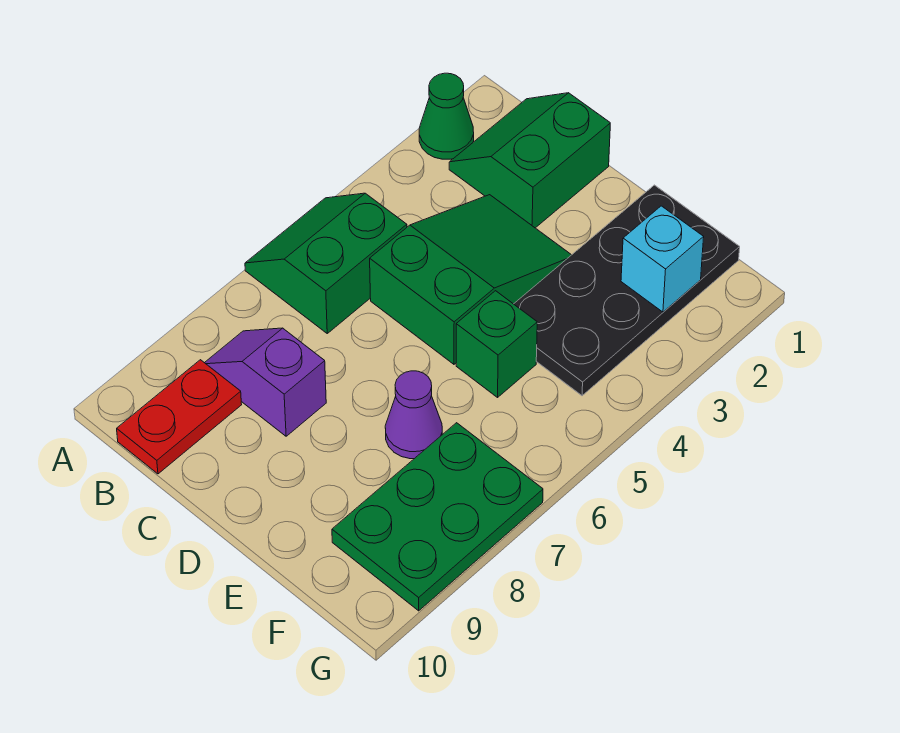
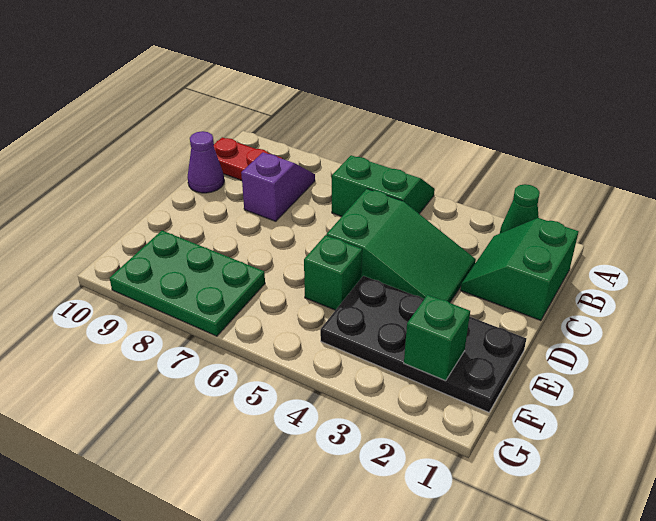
green 2x2 slope [449,93,610,228] -> green 2x2 slope turned to [461,218,579,321]
purple 1x1 cone [385,371,442,459] -> purple 1x1 cone moved to [187,131,224,193]
cyan 1x1 brick [621,206,704,312] -> green 1x1 brick [404,295,470,381]

